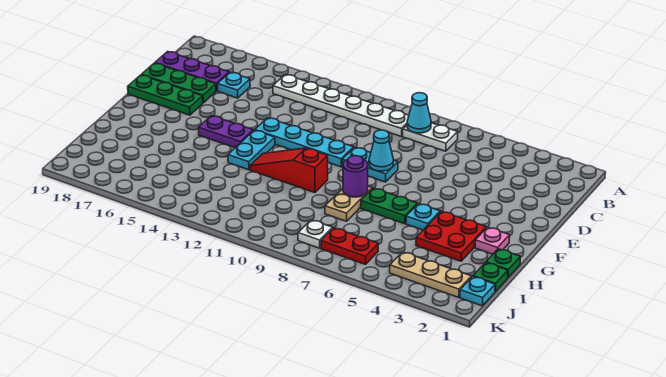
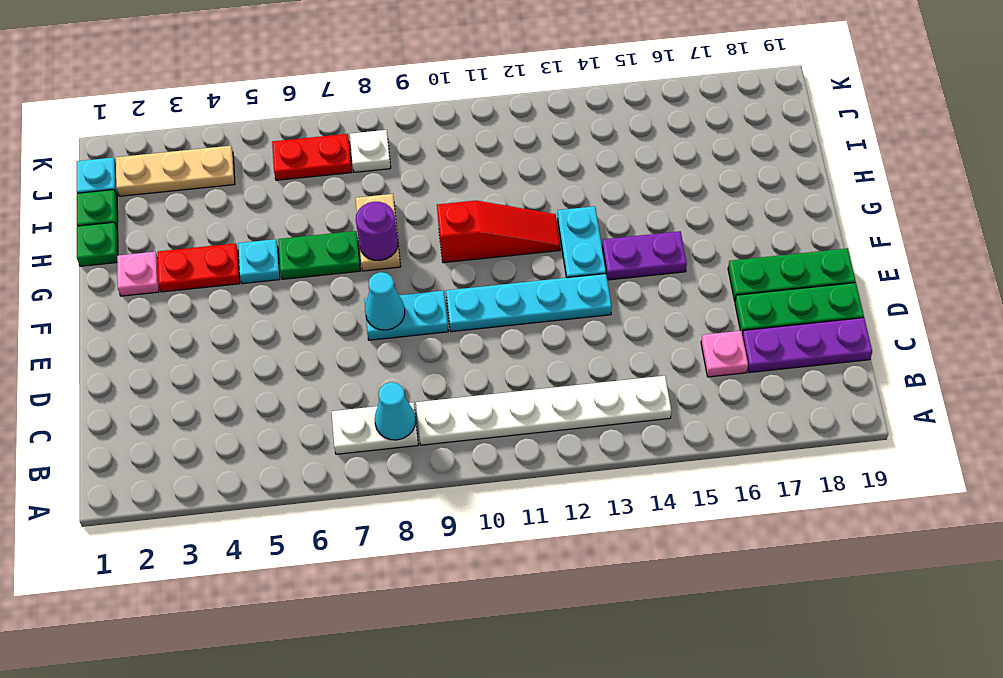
cyan 1x1 plate [217,72,250,98] -> pink 1x1 plate [701,331,748,377]
red 2x2 plate [416,211,486,261] -> red 1x2 plate [158,243,240,292]

